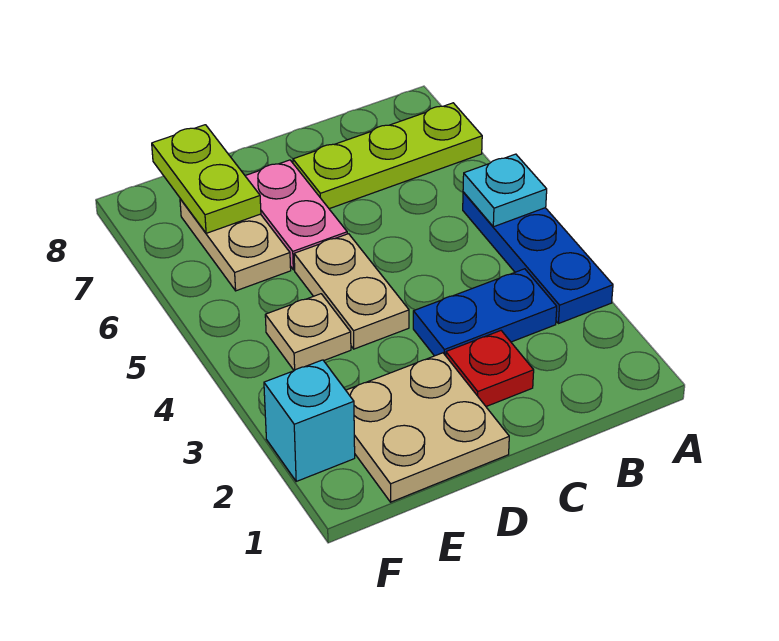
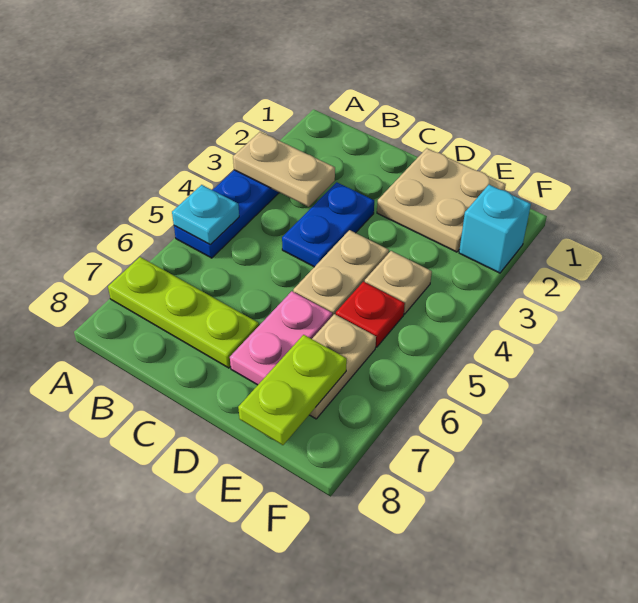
none -> tan 1x2 plate [233,132,335,207]
blue 1x2 plate [413,269,557,356] -> blue 1x2 plate turned to [282,182,374,267]
red 1x1 plate [446,331,534,406] -> red 1x1 plate moved to [336,282,405,347]

